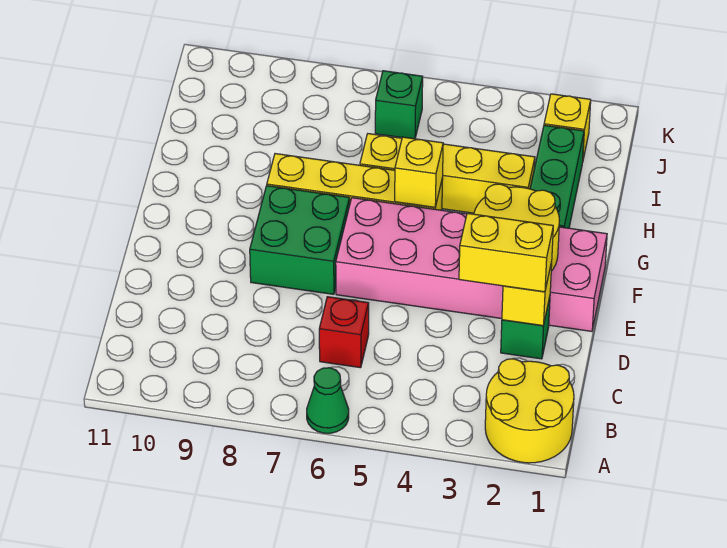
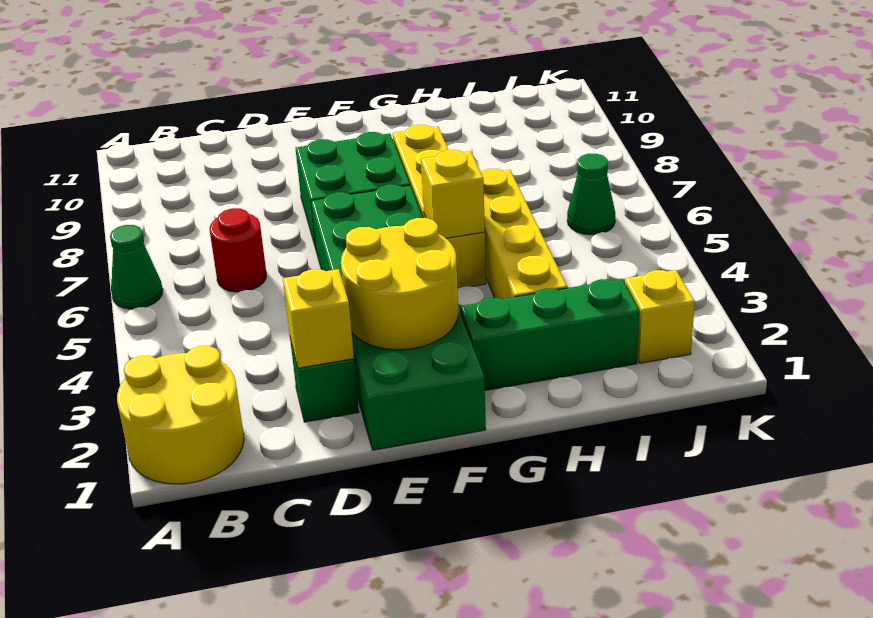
red 1x1 brick [319,297,369,368] -> red 1x1 round brick [210,208,266,292]
yellow 1x2 brick [459,213,553,292] -> none
pink 2x6 brick [336,198,607,331] -> green 2x6 brick [311,184,486,450]
green 1x1 brick [375,71,423,139] -> green 1x1 cone [567,153,615,235]

